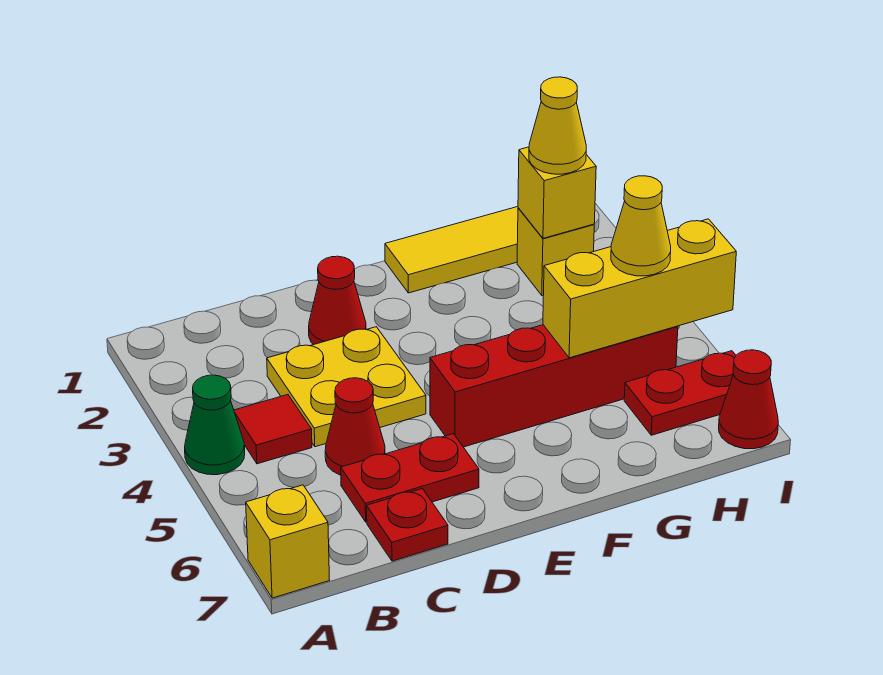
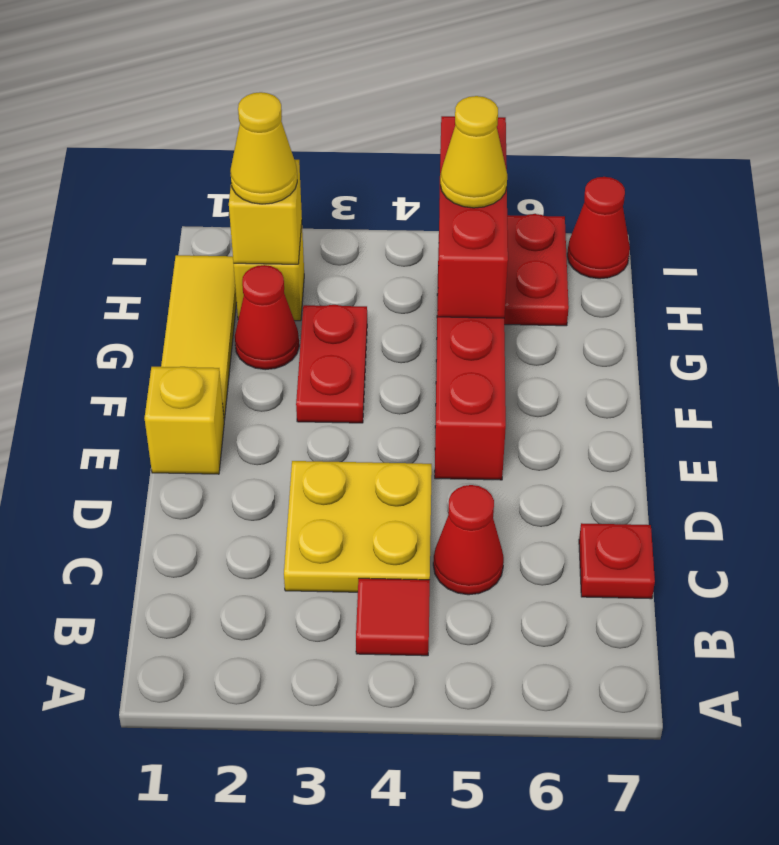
green 1x1 cone [185,375,245,475] -> none
yellow 1x1 brick [246,485,329,598] -> yellow 1x1 brick moved to [145,367,224,474]
red 1x2 plate [341,434,479,522] -> red 1x2 plate moved to [296,305,367,423]
red 1x1 cone [309,256,366,345] -> red 1x1 cone moved to [235,265,299,370]
yellow 1x3 brick [543,219,736,358] -> red 1x3 brick [438,116,508,318]

